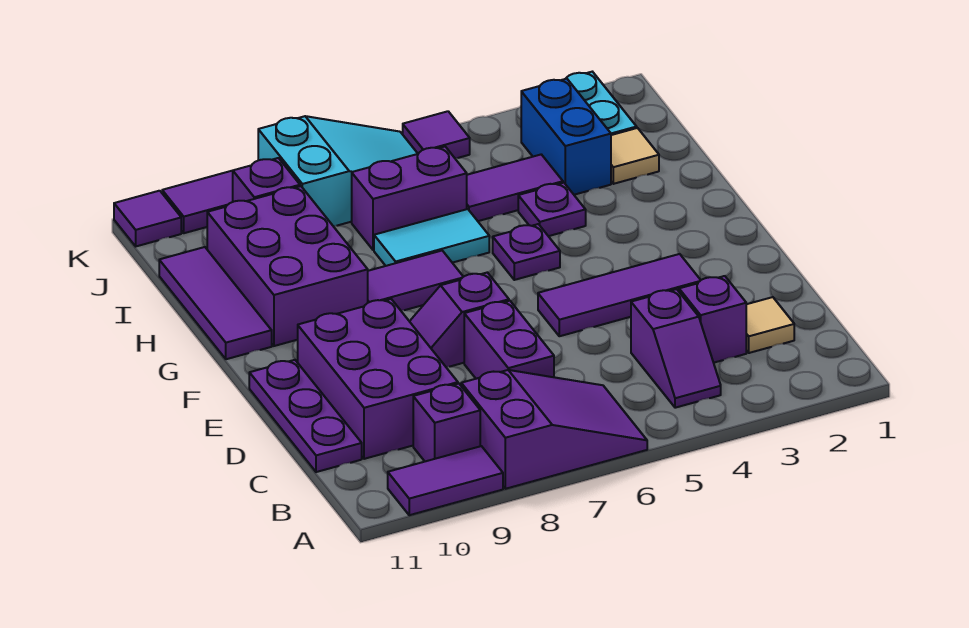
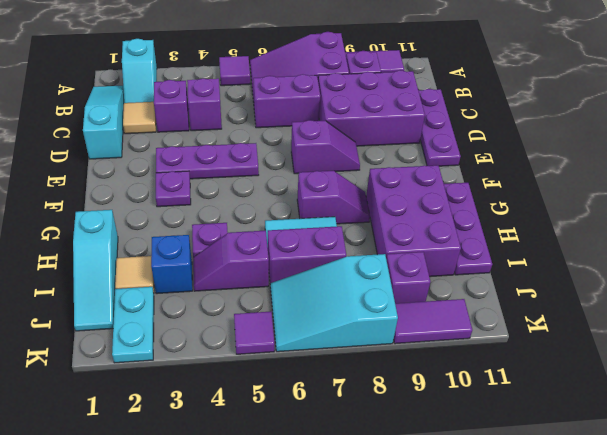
none -> cyan 1x2 slope [122,39,157,103]
none -> cyan 1x3 slope [83,86,124,159]
purple 1x2 brick [464,301,554,379] -> purple 1x2 brick turned to [253,74,320,128]
purple 2x3 brick [298,299,458,459] -> purple 2x3 brick turned to [318,70,425,146]
purple 1x3 tile [538,254,701,336] -> purple 1x3 plate [156,143,259,179]
purple 1x1 plate [493,224,560,280] -> purple 1x1 plate moved to [156,171,191,207]
purple 1x2 tile [368,251,463,311] -> purple 1x2 slope [297,171,370,224]
purple 1x3 tile [159,247,272,359] -> purple 1x3 plate [444,183,492,275]
none -> cyan 1x3 slope [73,210,118,331]
blue 1x2 brick [521,79,611,195] -> blue 1x1 brick [151,235,193,294]
purple 1x2 tile [467,154,563,221] -> purple 1x2 slope [193,230,269,291]
purple 1x1 tile [114,191,181,246] -> purple 1x1 tile moved to [219,56,250,86]

